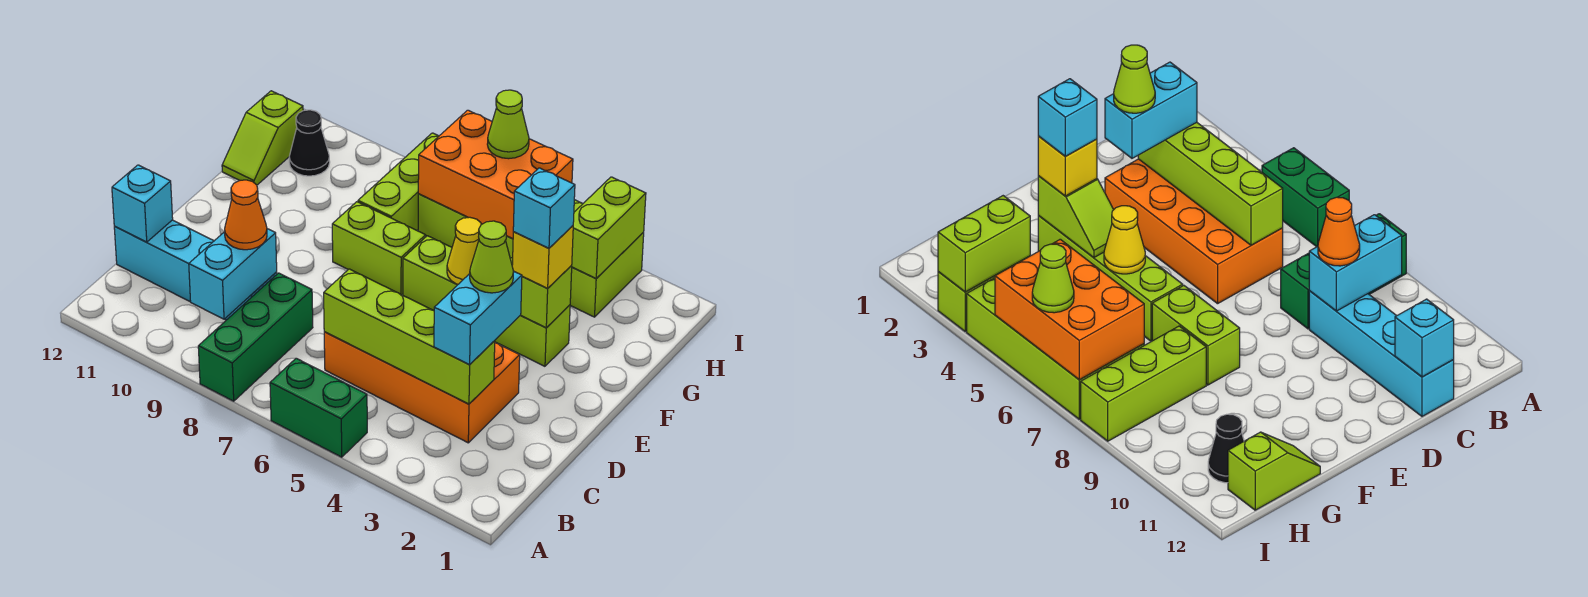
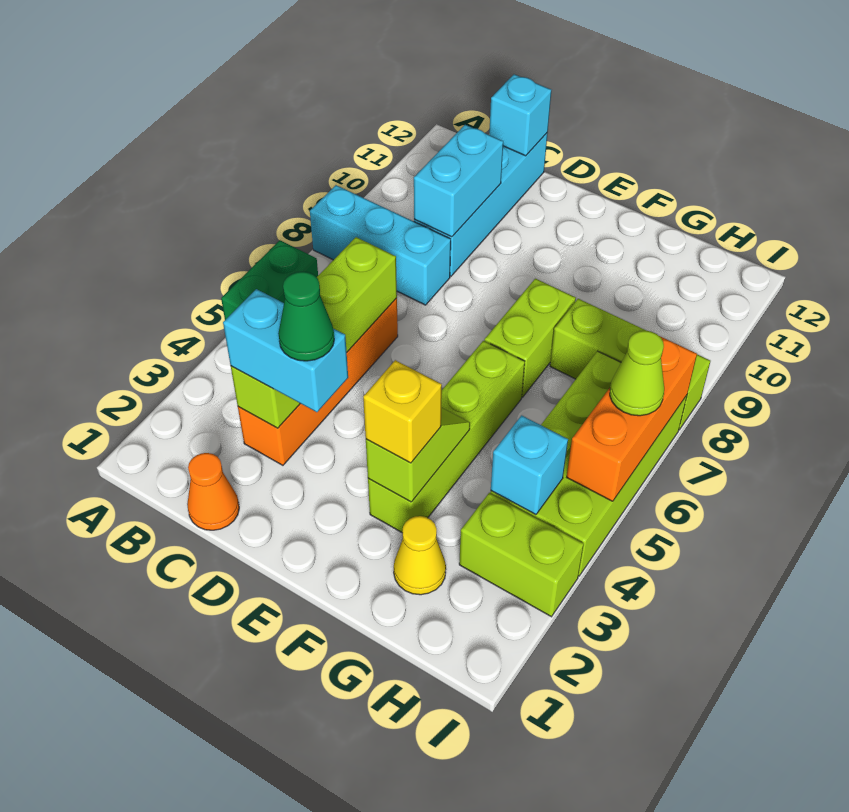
green 1x3 brick [198,273,313,401] -> cyan 1x3 brick [310,185,451,305]
cyan 1x2 brick [189,229,277,319] -> cyan 1x2 brick turned to [414,125,503,237]
orange 2x4 brick [324,332,520,443] -> orange 1x4 brick [238,298,398,465]
orange 1x1 cone [225,180,267,250] -> orange 1x1 cone moved to [187,453,239,530]
lime 1x1 cone [470,221,514,293] -> green 1x1 cone [278,272,334,361]
cyan 1x1 brick [513,168,575,248] -> cyan 1x1 brick moved to [491,415,568,514]
yellow 1x1 cone [447,217,481,284] -> yellow 1x1 cone moved to [394,516,446,595]
lime 1x2 slope [222,91,303,185] -> none
lime 1x2 brick [571,177,646,278] -> none
orange 2x3 brick [418,110,573,239] -> orange 1x3 brick [567,336,697,501]
black 1x1 cone [289,110,330,176] -> none

